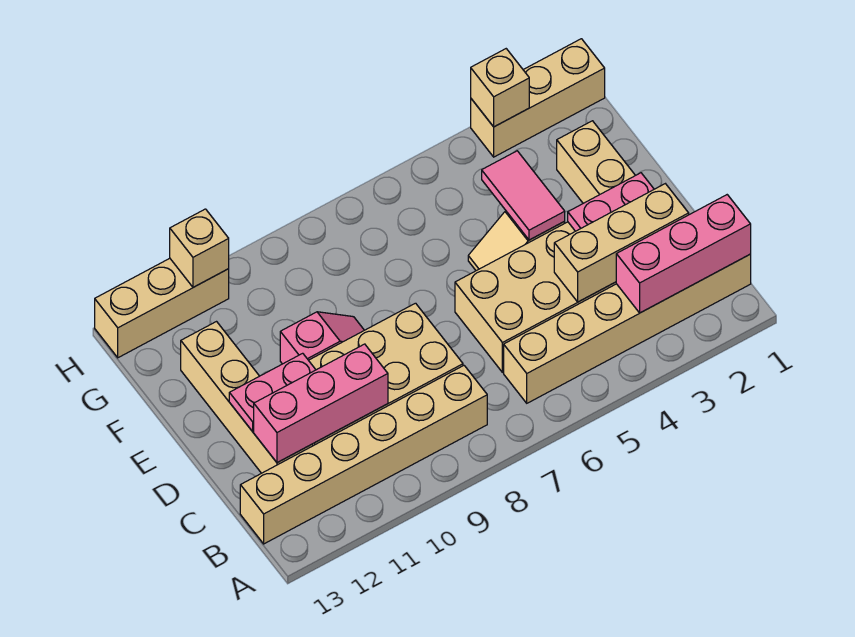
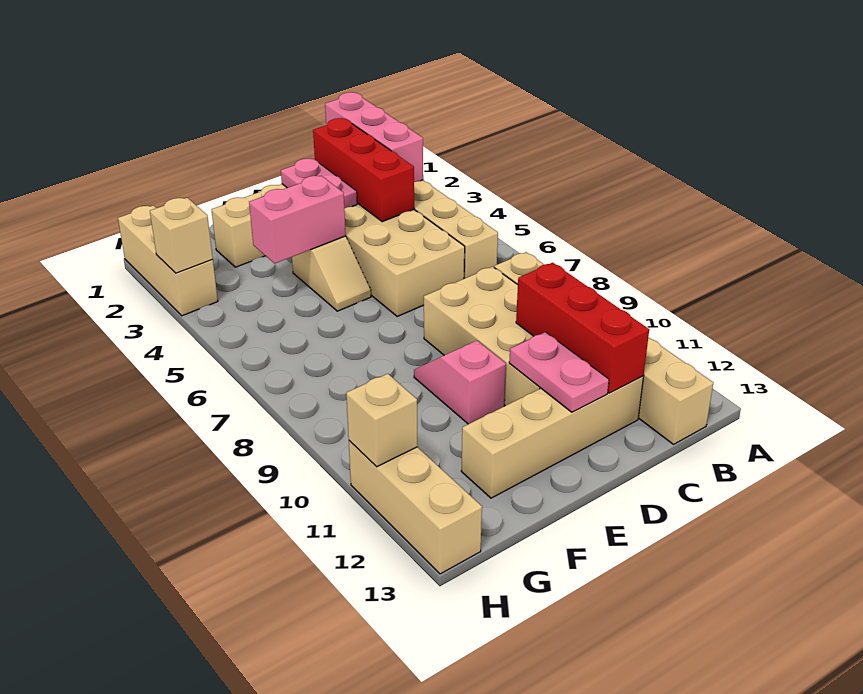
tan 1x3 brick [554,184,689,302] -> red 1x3 brick [313,118,414,222]
pink 1x3 brick [254,344,388,463] -> red 1x3 brick [516,263,649,393]
pink 1x2 tile [482,151,565,240] -> pink 1x2 brick [249,176,346,263]

